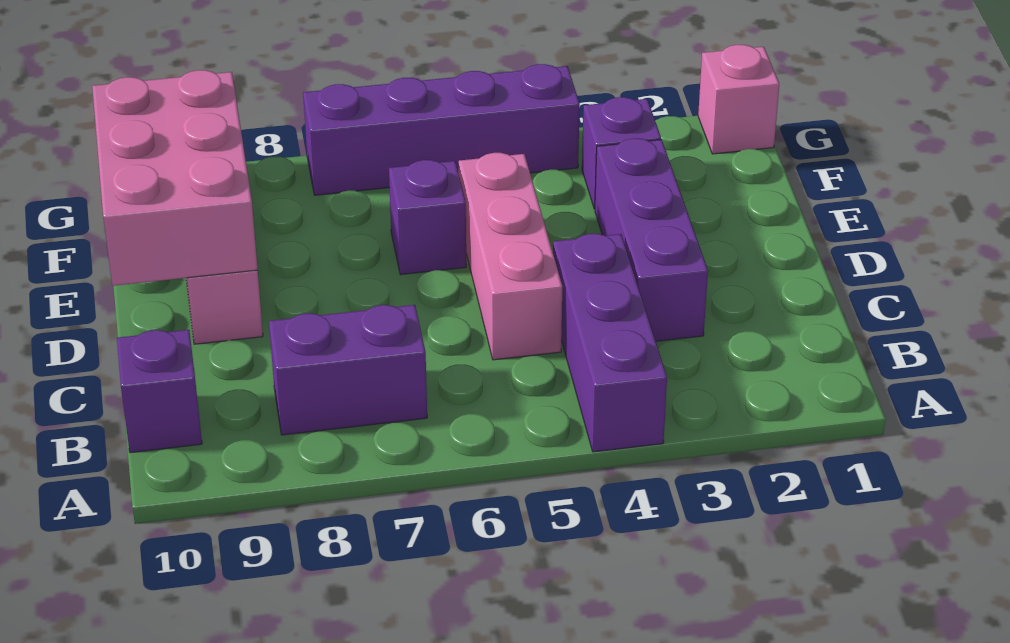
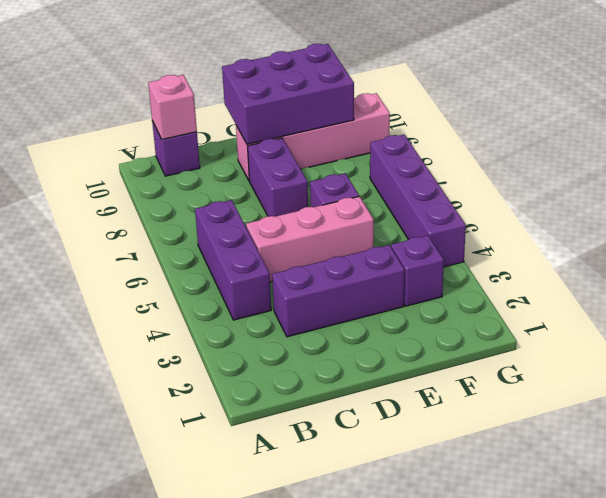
purple 1x3 brick [553,234,667,452] -> purple 1x3 brick turned to [195,200,271,320]
purple 1x2 brick [269,305,427,435] -> purple 1x2 brick moved to [248,138,308,216]
pink 2x3 brick [92,70,258,286] -> purple 2x3 brick [222,44,354,144]
pink 1x1 brick [698,45,779,154] -> pink 1x1 brick moved to [148,75,197,140]

